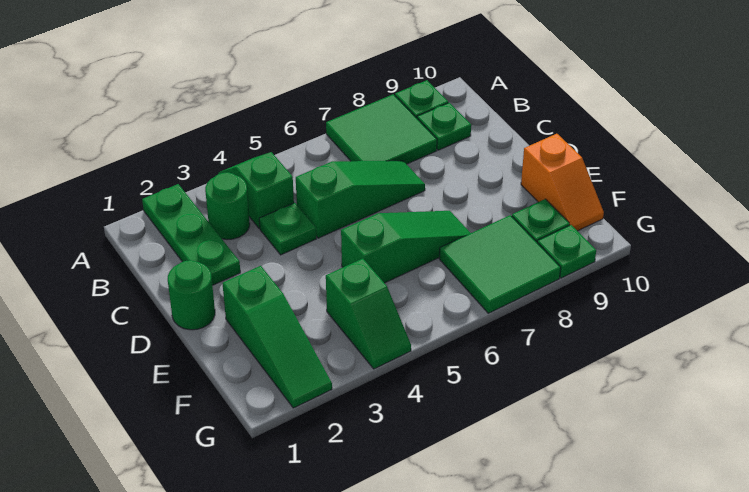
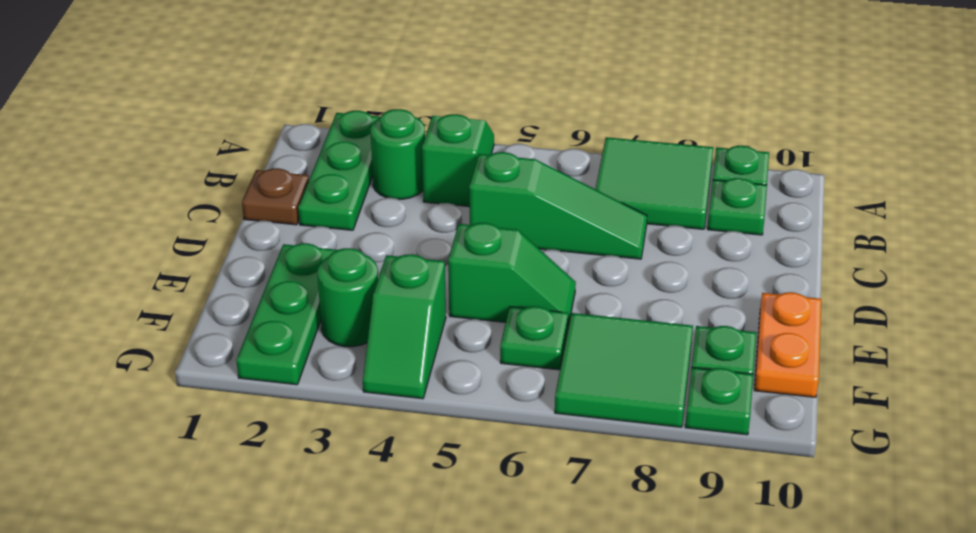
none -> brown 1x1 plate [242,168,309,225]
green 1x1 plate [259,203,316,255] -> green 1x1 plate moved to [500,306,568,370]
green 1x1 round brick [168,260,215,330] -> green 1x1 round brick moved to [317,248,378,347]
green 1x3 slope [222,266,332,408] -> green 1x3 plate [236,243,337,385]
green 1x3 slope [341,211,470,283] -> green 1x2 slope [448,223,576,327]
orange 1x2 slope [521,134,604,231] -> orange 1x2 plate [754,292,821,397]

